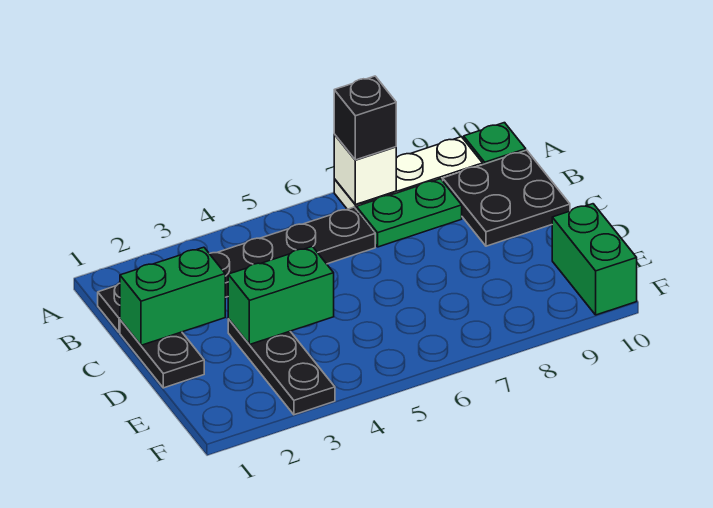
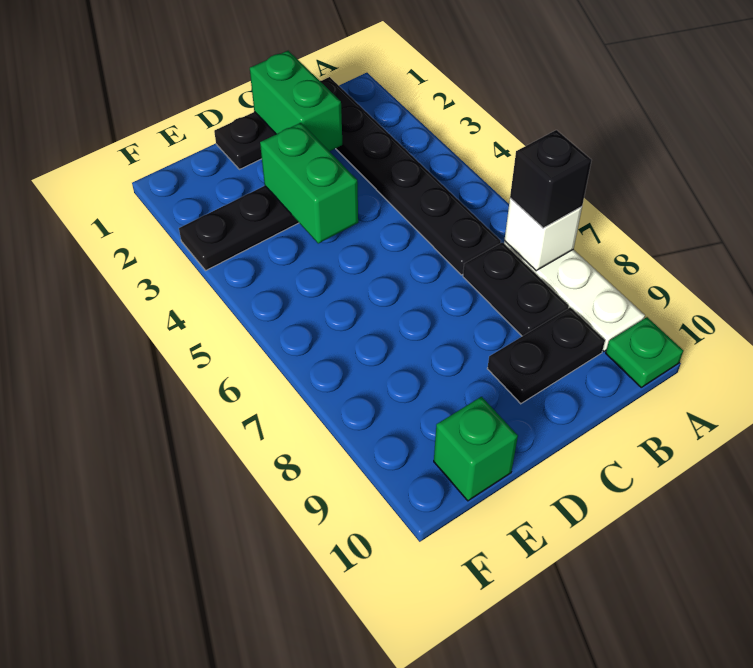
green 1x2 plate [356,179,462,247] -> black 1x2 plate [463,242,569,336]
black 2x2 plate [443,150,570,246] -> black 1x2 plate [487,307,605,404]
green 1x2 brick [552,204,637,315] -> green 1x1 brick [434,397,518,501]

